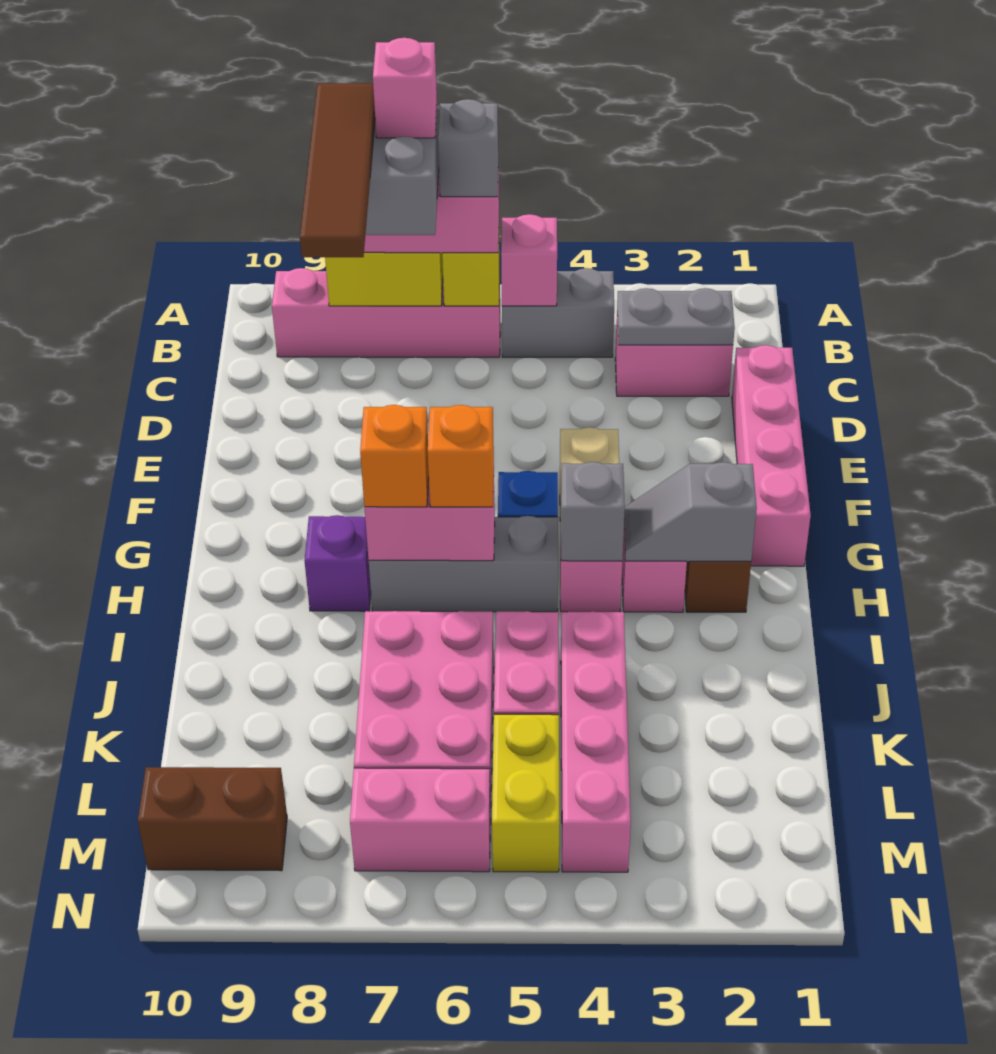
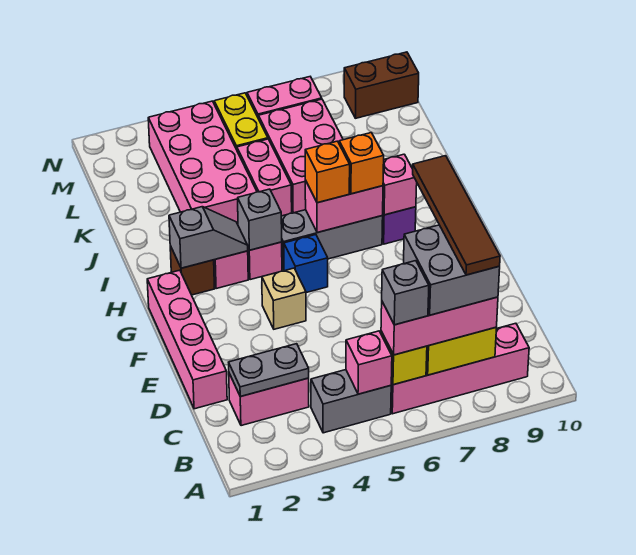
pink 1x1 brick [373,38,437,138] -> pink 1x1 brick moved to [383,154,417,215]
pink 1x4 brick [561,612,631,872] -> pink 2x4 brick [148,101,257,224]

